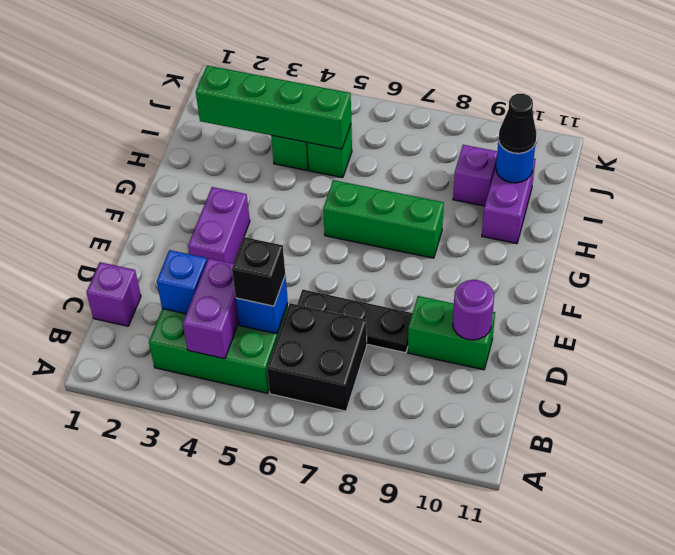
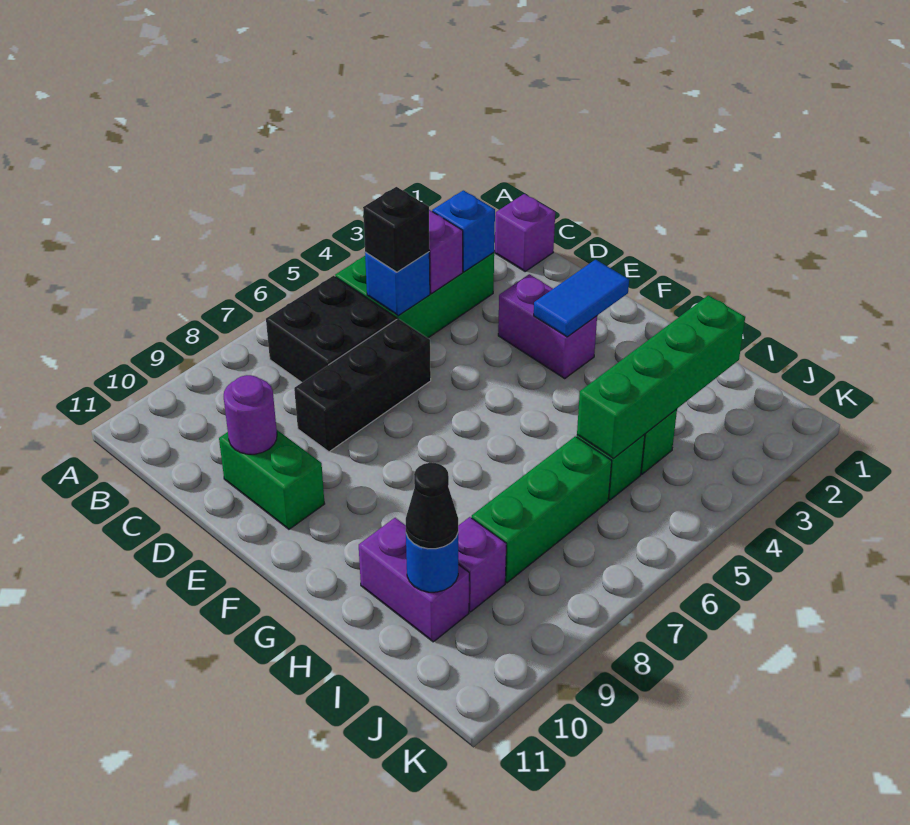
black 1x3 plate [297,290,412,353] -> black 1x3 brick [294,319,431,452]
green 1x2 brick [408,296,495,370] -> green 1x2 brick turned to [219,430,325,529]
none -> blue 1x2 tile [534,260,629,337]
green 1x3 brick [323,180,444,258] -> green 1x3 brick moved to [472,436,612,583]

